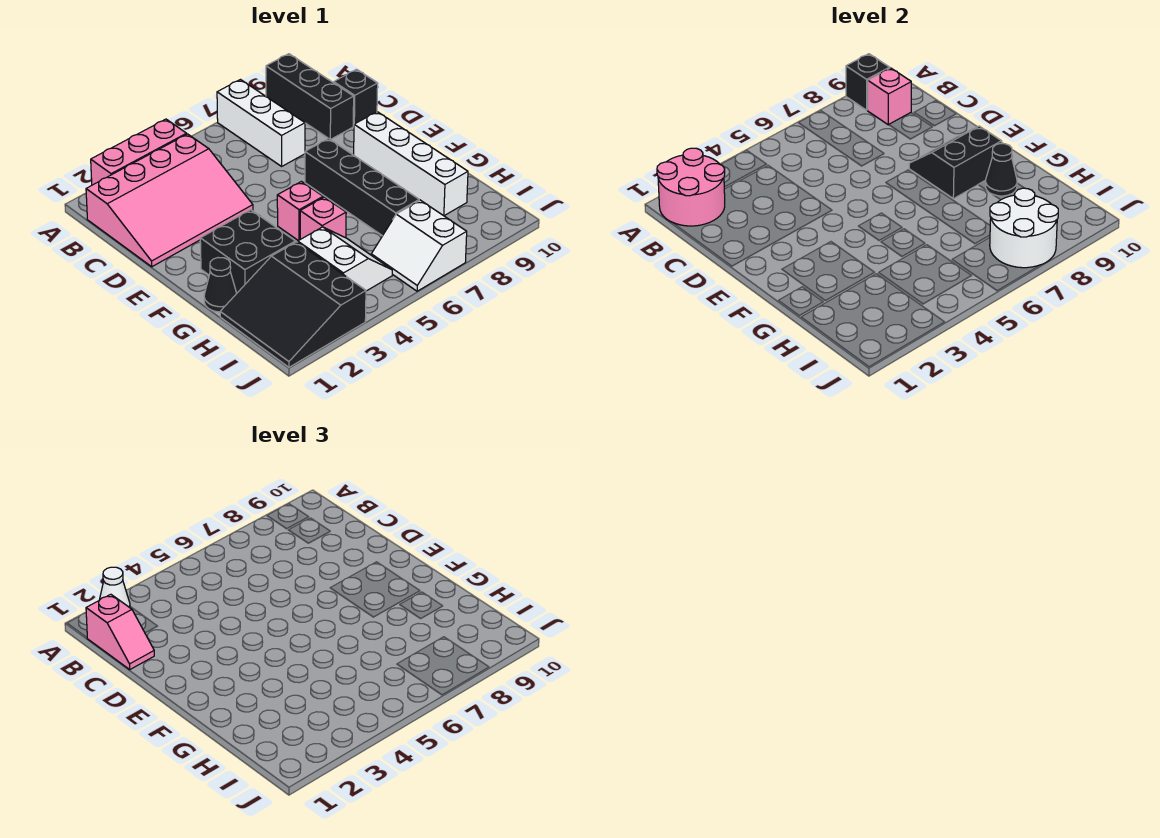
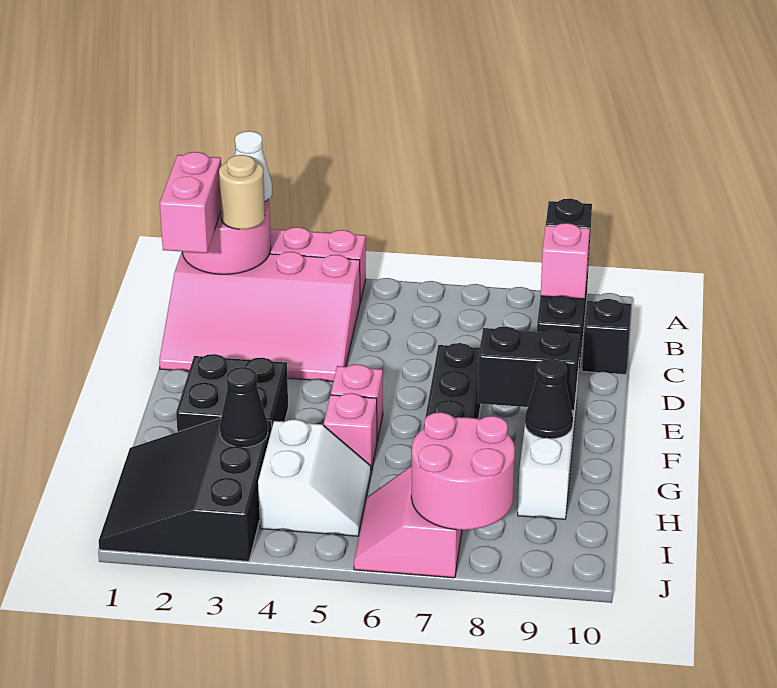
white 1x3 brick [217,80,305,166] -> none
pink 1x2 slope [86,594,154,669] -> pink 1x2 brick [160,152,221,253]
none -> tan 1x1 round brick [219,155,265,229]
black 1x1 cone [204,258,237,312] -> black 1x1 cone moved to [220,367,268,447]
white 2x2 slope [371,200,467,291] -> pink 2x2 slope [354,466,462,578]
white 2x2 round brick [990,188,1058,268] -> pink 2x2 round brick [411,412,515,530]

